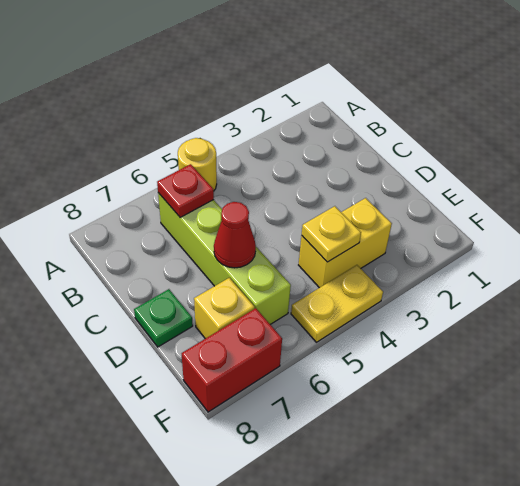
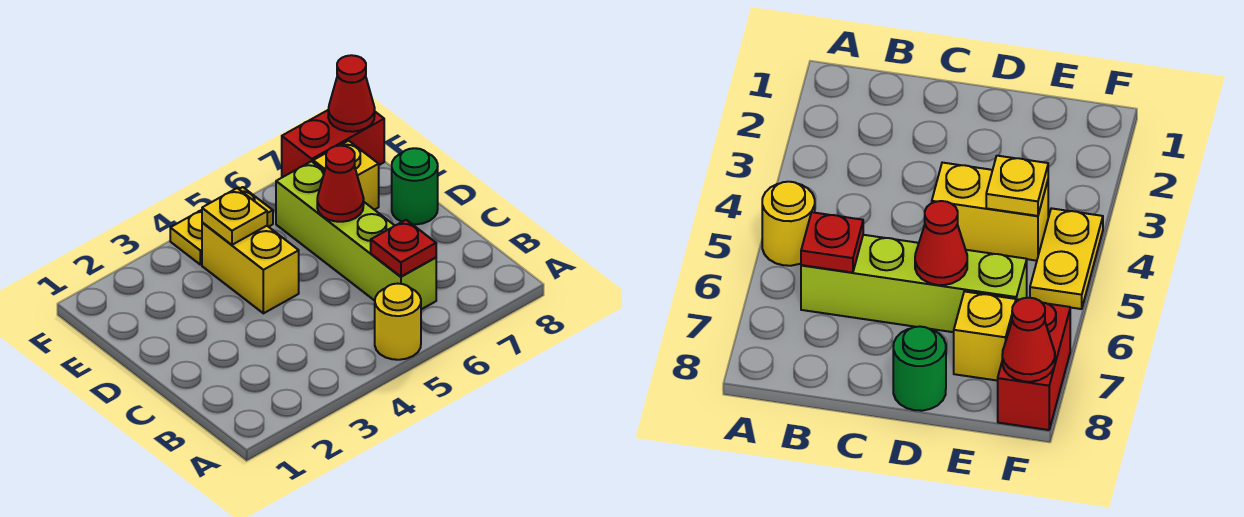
green 1x1 plate [134,289,193,347] -> green 1x1 round brick [392,148,438,224]
yellow 1x2 brick [299,198,392,288] -> yellow 1x2 brick turned to [202,222,299,313]
none -> red 1x1 cone [328,55,375,132]

